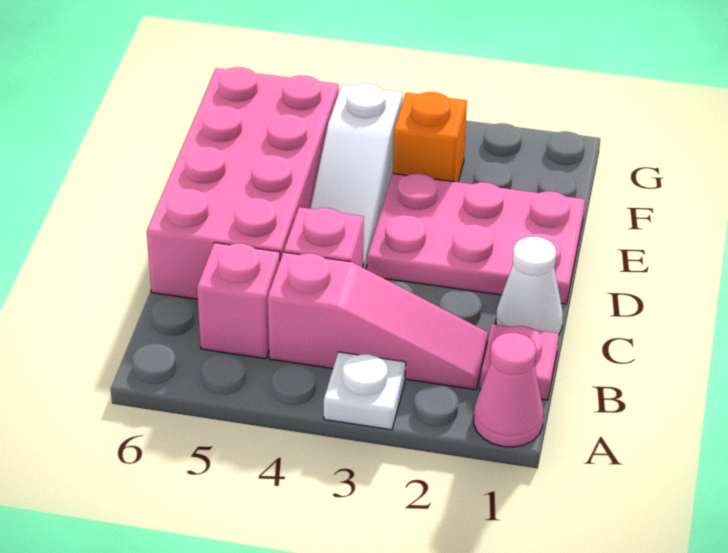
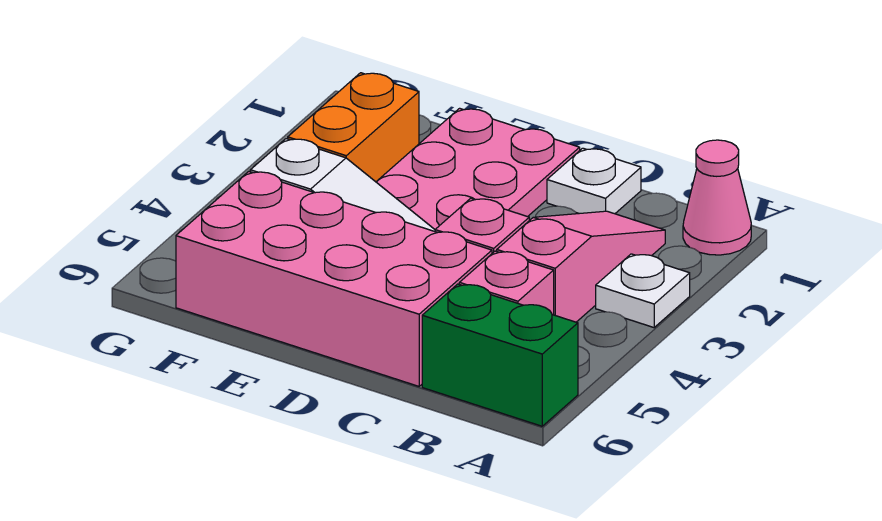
none -> green 1x2 brick [422,284,578,426]
pink 1x1 plate [480,324,559,400] -> none
white 1x1 cone [496,237,563,334] -> white 1x1 plate [547,148,641,214]
orange 1x1 brick [393,92,467,182] -> orange 1x2 brick [288,73,419,182]

